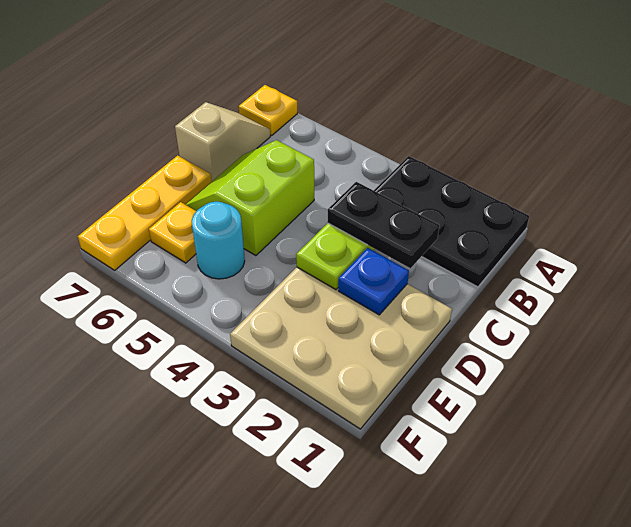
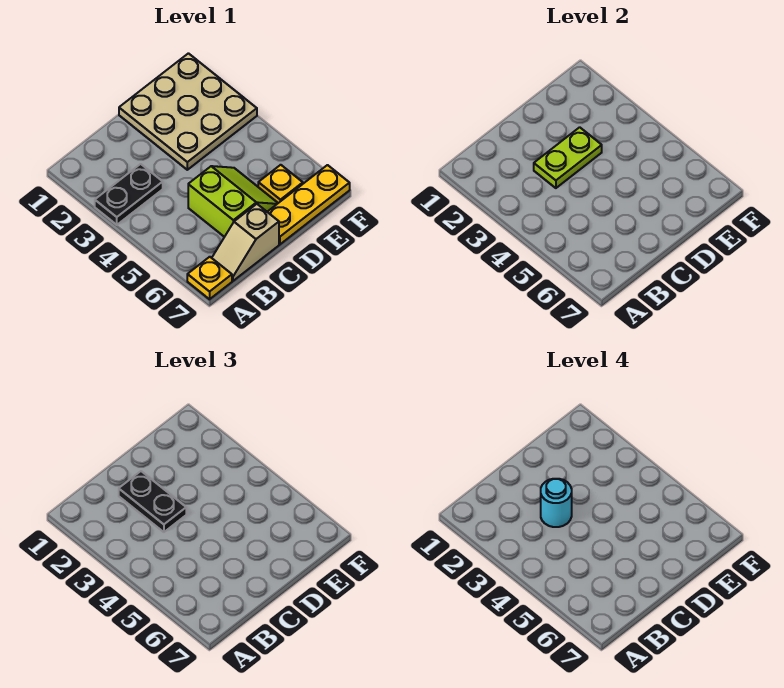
black 2x3 plate [374,156,529,287] -> black 1x2 plate [95,164,163,225]
lime 2x2 slope [185,140,314,256] -> lime 2x2 slope turned to [188,166,278,237]
blue 1x1 plate [338,248,409,315] -> none
cyan 1x1 round brick [192,202,245,279] -> cyan 1x1 round brick moved to [541,479,572,527]

